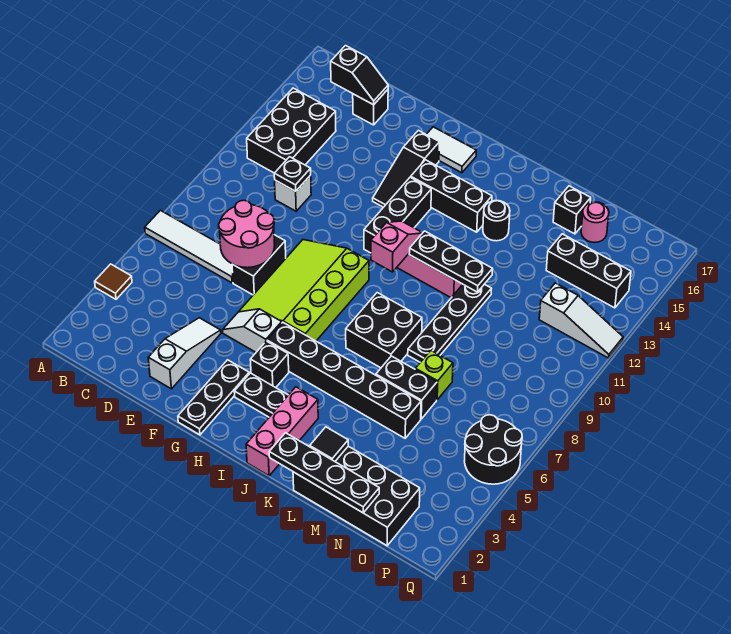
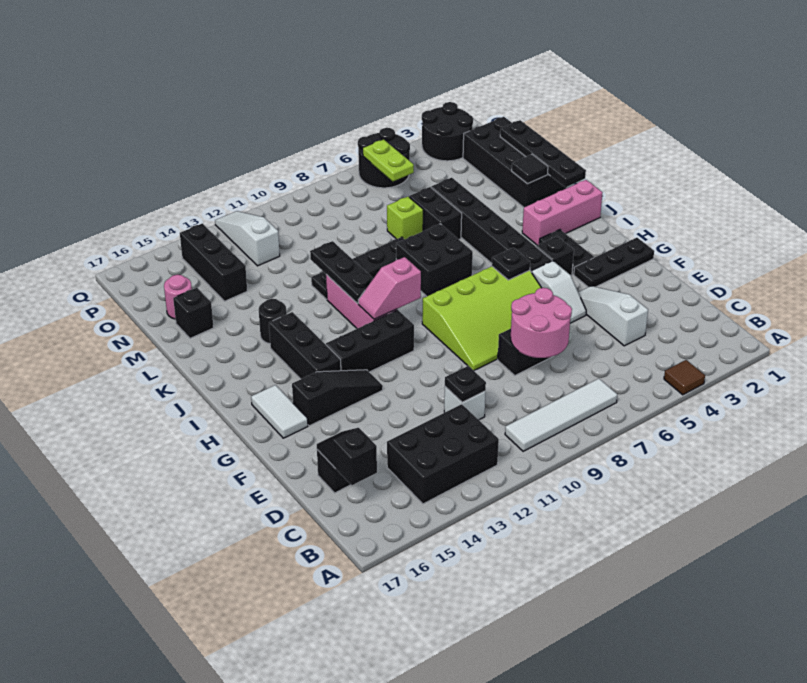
white 1x4 tile [145,210,233,283] -> white 1x4 tile turned to [505,379,617,451]
white 1x3 slope [148,318,221,389] -> white 1x3 slope turned to [578,286,648,346]
none -> black 1x1 plate [492,248,530,280]
none -> lime 1x2 plate [363,139,414,181]
none -> black 2x2 round brick [422,102,473,161]

